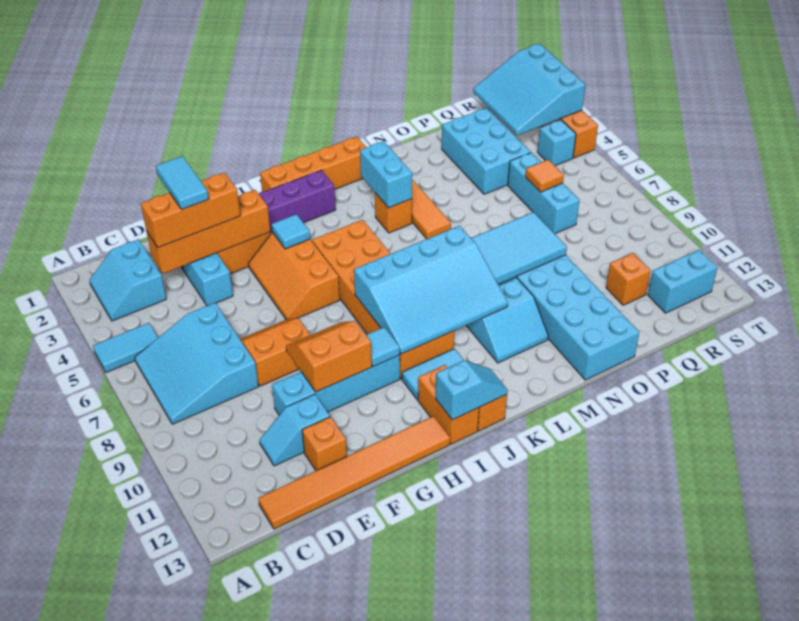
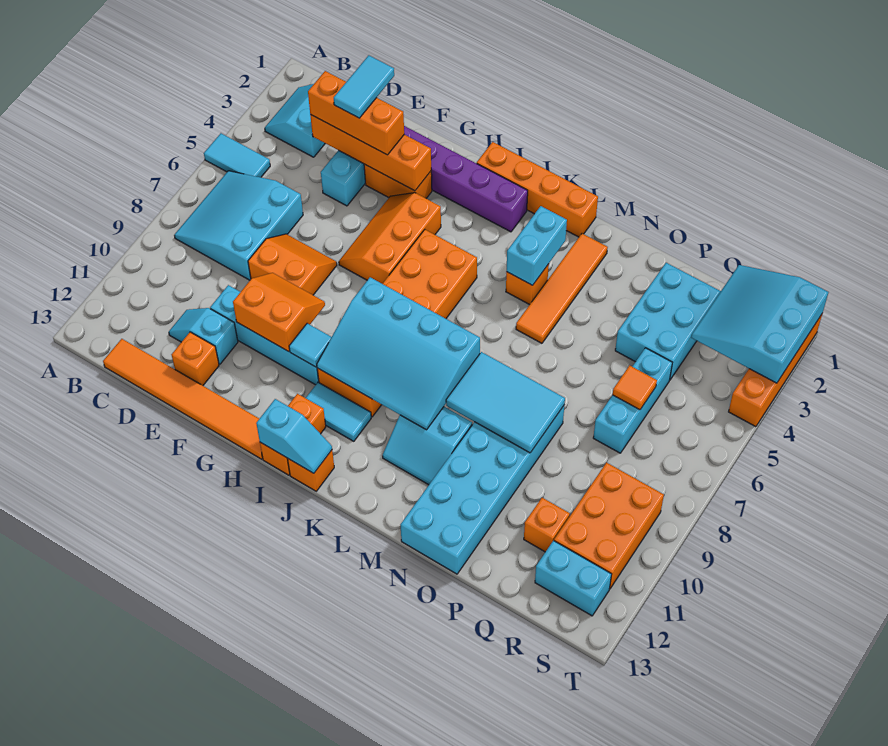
cyan 1x1 tile [272,214,310,249] -> none
none -> orange 2x3 brick [554,463,664,589]
cyan 1x1 brick [538,120,576,166] -> none

